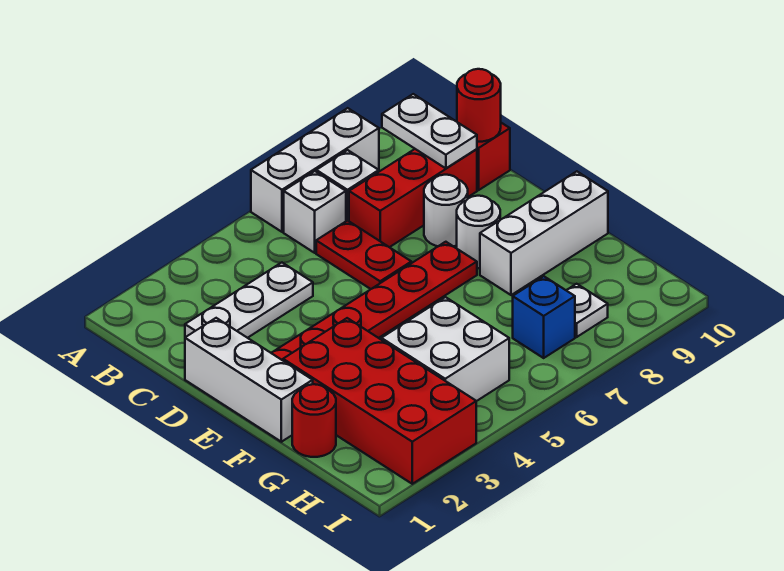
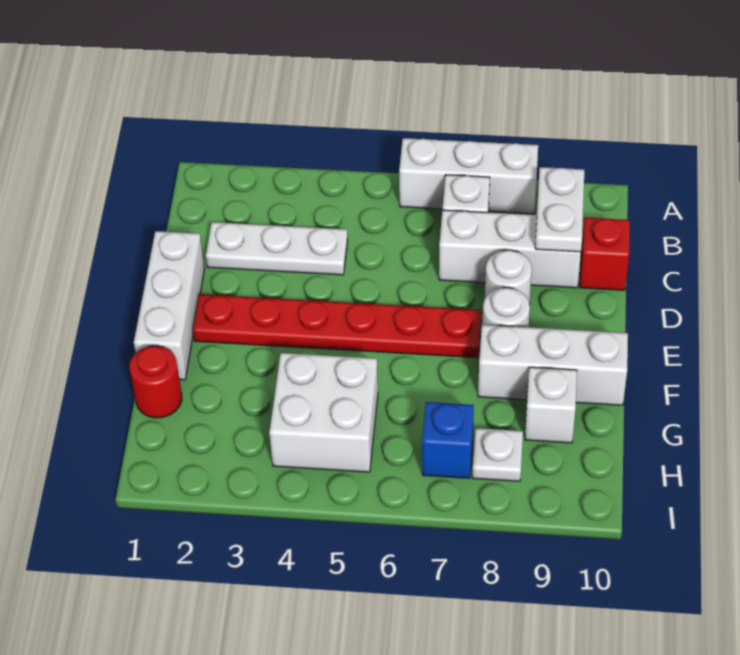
white 1x1 brick [284,171,346,253] -> white 1x1 brick moved to [525,367,577,443]
red 1x2 plate [316,220,411,289] -> none
red 1x3 brick [349,149,477,247] -> white 1x3 brick [439,210,581,288]
red 1x1 round brick [457,69,501,142] -> none
red 2x4 brick [283,318,476,484] -> none

